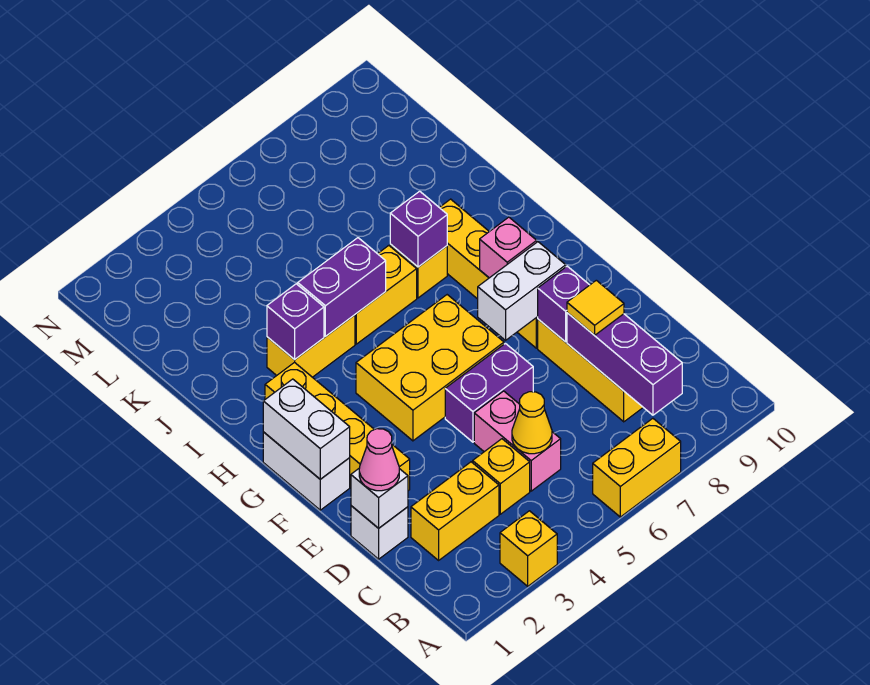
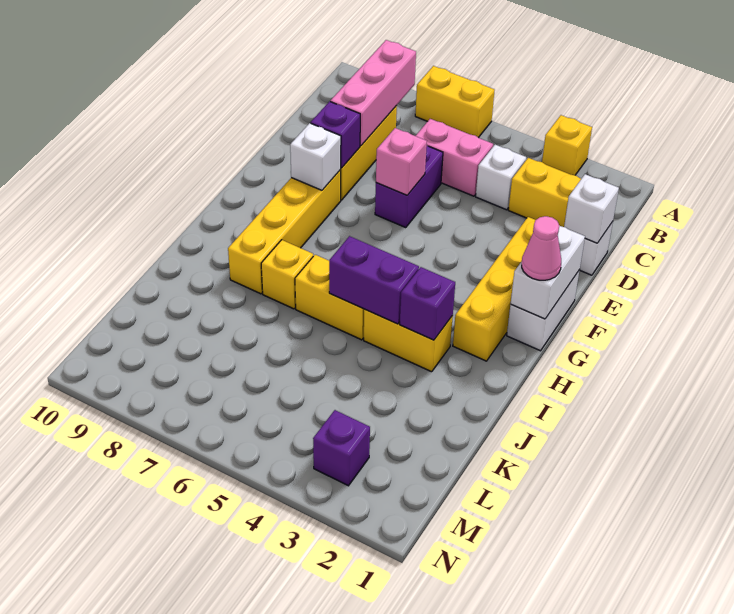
purple 1x3 brick [567,313,682,415] -> pink 1x3 brick [330,40,416,146]
yellow 1x1 brick [473,439,530,514] -> white 1x1 brick [476,145,526,210]
pink 1x2 brick [474,391,561,491] -> pink 1x2 brick turned to [416,119,493,196]
yellow 1x1 cone [512,392,552,454] -> none
pink 1x1 cone [359,429,399,491] -> pink 1x1 cone moved to [522,216,561,280]
yellow 1x1 tile [567,280,624,335] -> none
purple 1x2 brick [445,343,533,442] -> purple 1x2 brick turned to [375,146,443,227]
yellow 2x3 brick [356,295,504,441] -> none
white 1x2 brick [478,242,566,340] -> white 1x1 brick [290,123,341,190]
pink 1x1 brick [480,217,537,278] -> pink 1x1 brick moved to [376,128,427,195]
purple 1x1 brick [390,191,447,267] -> purple 1x1 brick moved to [313,410,370,486]

